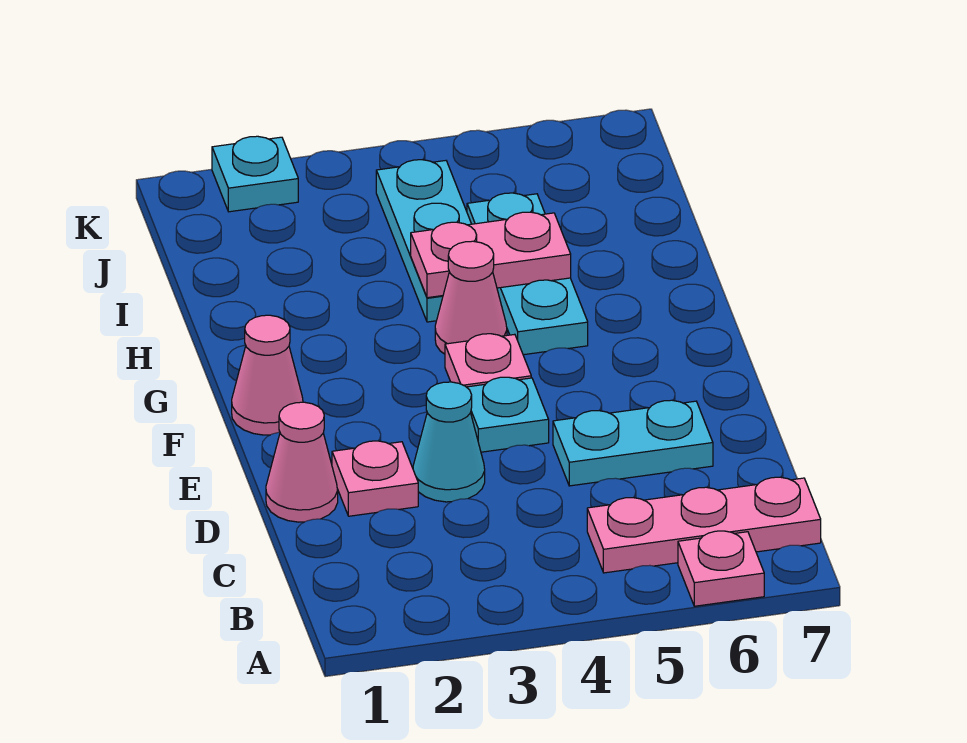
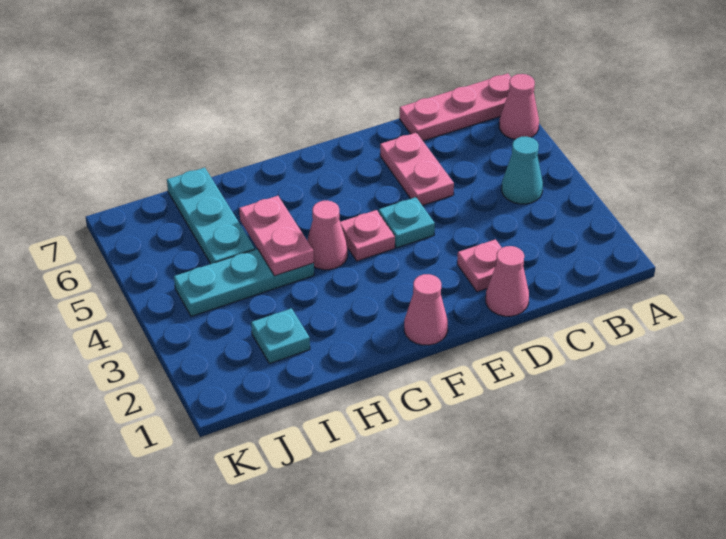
pink 1x1 plate [678,531,764,606] -> pink 1x1 cone [499,74,539,139]
pink 1x3 plate [587,477,821,573] -> pink 1x3 plate turned to [400,73,511,141]
cyan 1x1 cone [413,382,485,502] -> cyan 1x1 cone moved to [502,137,543,204]
cyan 1x2 plate [553,400,713,486] -> pink 1x2 plate [380,132,454,205]
cyan 1x3 plate [467,193,588,355] -> cyan 1x3 plate turned to [167,168,255,264]
cyan 1x1 plate [212,136,298,212] -> cyan 1x1 plate moved to [251,308,310,364]

